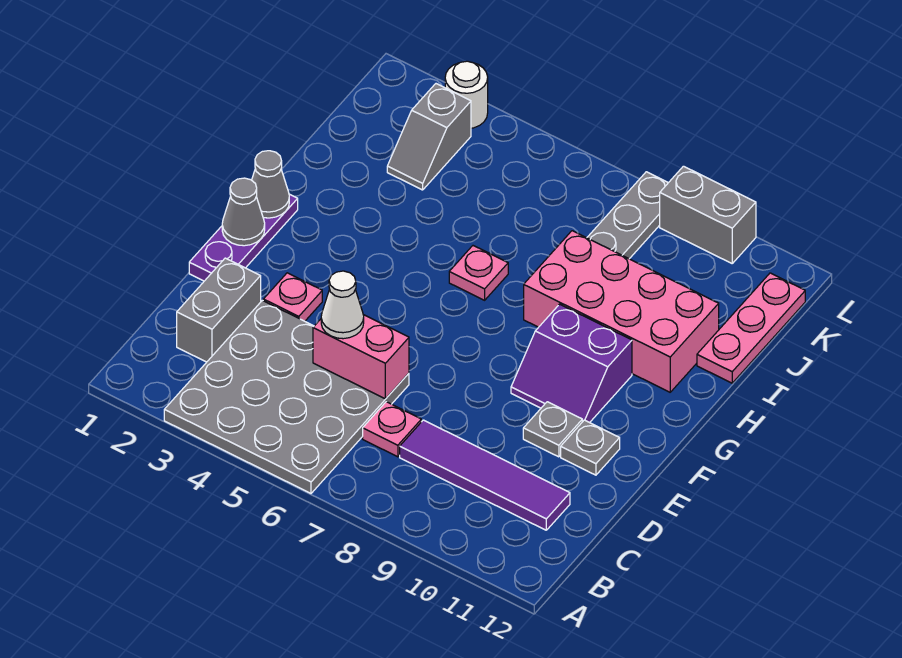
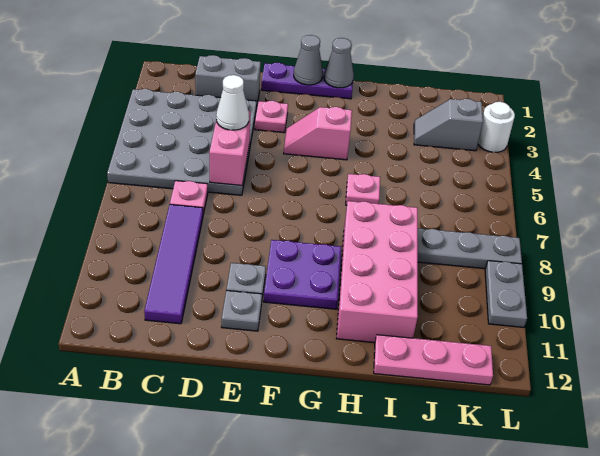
none -> pink 1x2 slope [284,107,352,160]
purple 2x2 slope [511,304,632,423] -> purple 2x2 plate [264,240,341,309]
grey 1x2 brick [660,166,756,263] -> grey 1x2 plate [485,261,527,327]

